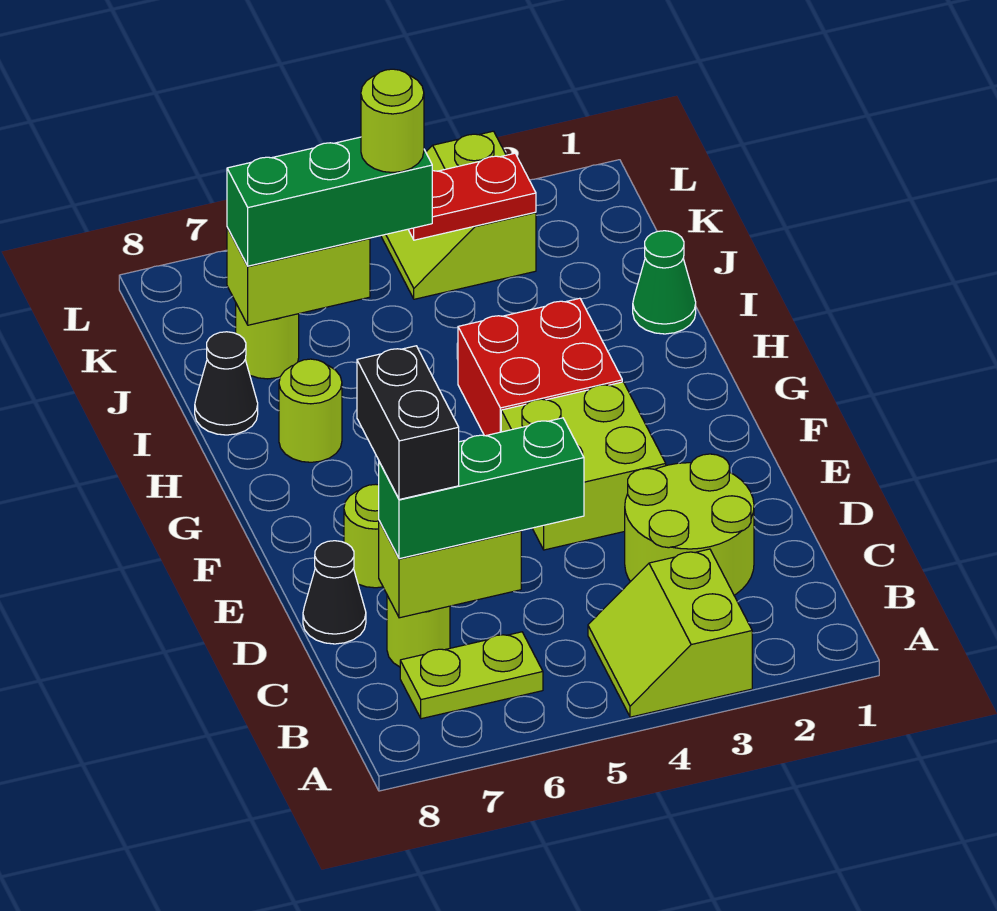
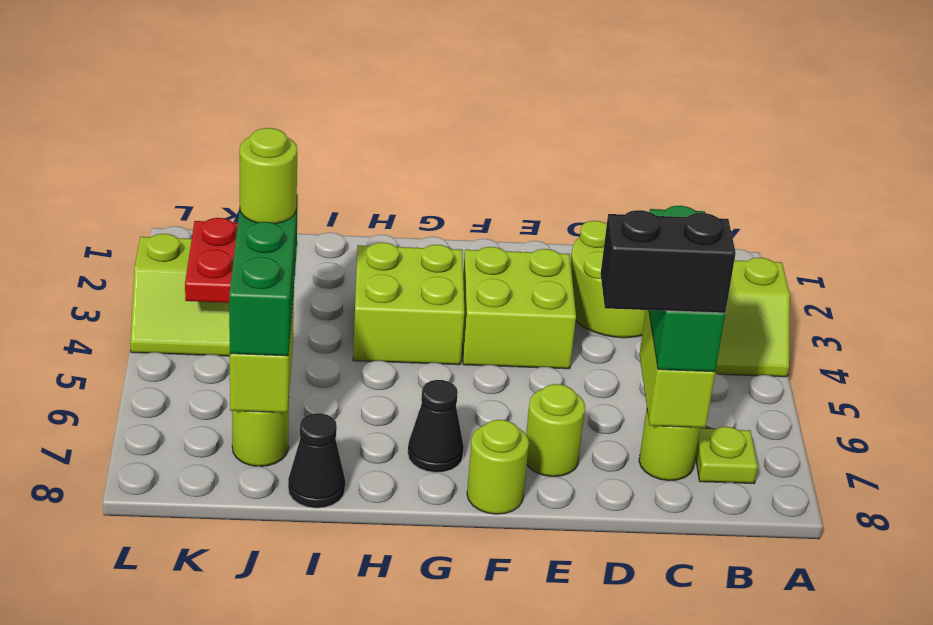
lime 1x2 plate [400,632,543,719] -> lime 1x1 plate [695,427,758,483]
black 1x1 cone [303,541,366,644] -> black 1x1 cone moved to [408,380,464,473]
red 2x2 brick [458,298,622,436] -> lime 2x2 brick [353,242,464,365]
lime 1x1 round brick [279,359,342,462] -> lime 1x1 round brick moved to [467,420,529,514]
green 1x1 cone [633,231,696,334] -> none

